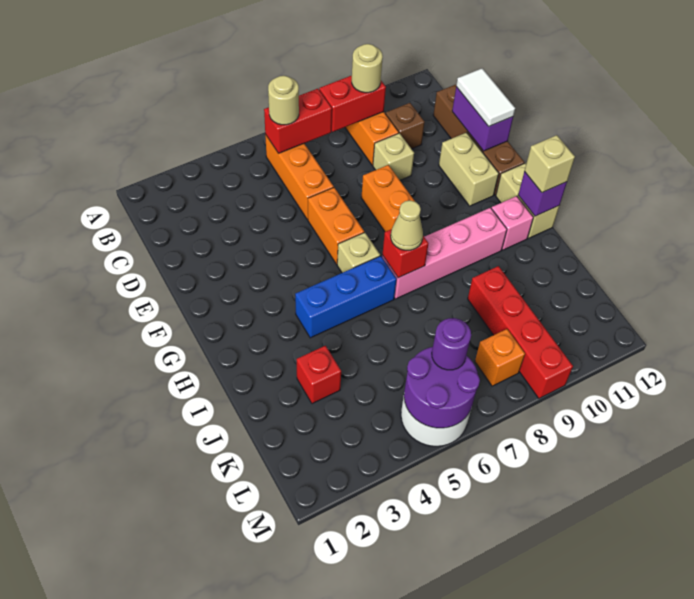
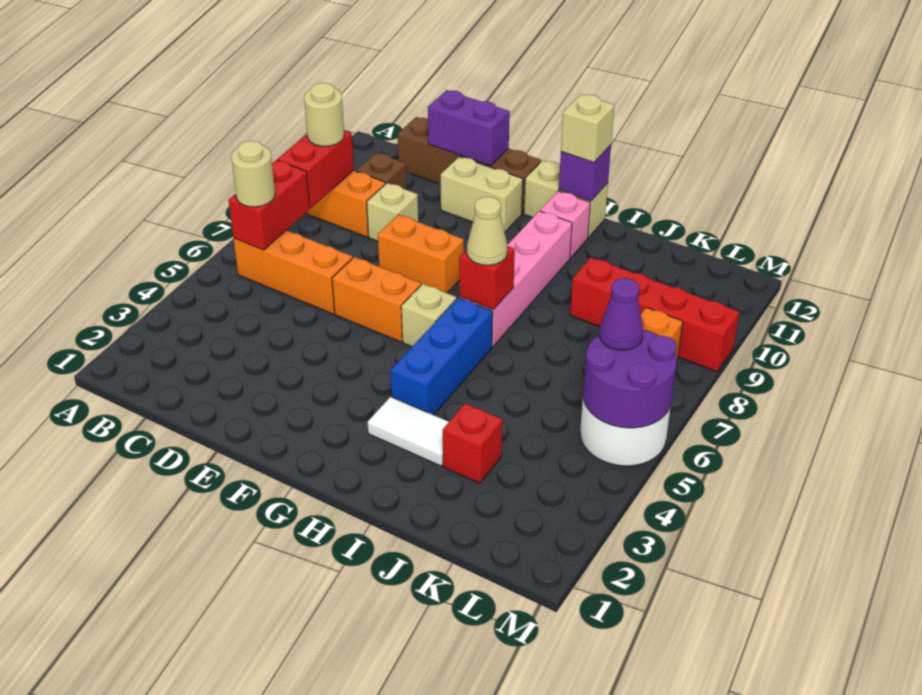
white 1x2 tile [456,68,515,127] -> white 1x2 tile moved to [368,397,449,466]
purple 1x1 round brick [432,318,471,370] -> purple 1x1 cone [599,278,643,350]

